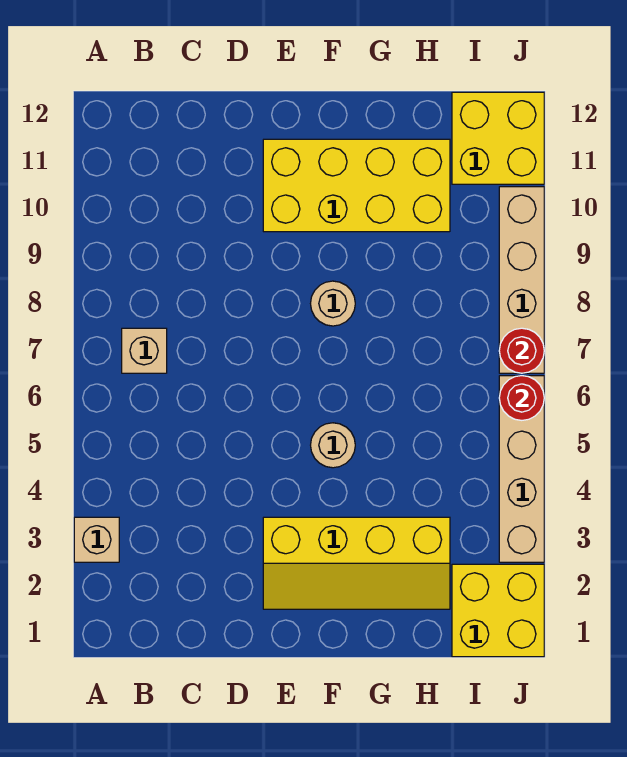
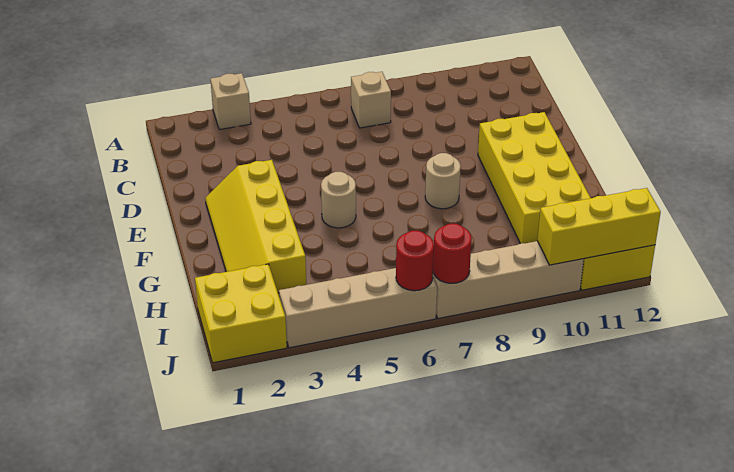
none -> yellow 1x3 brick [537,188,661,265]

